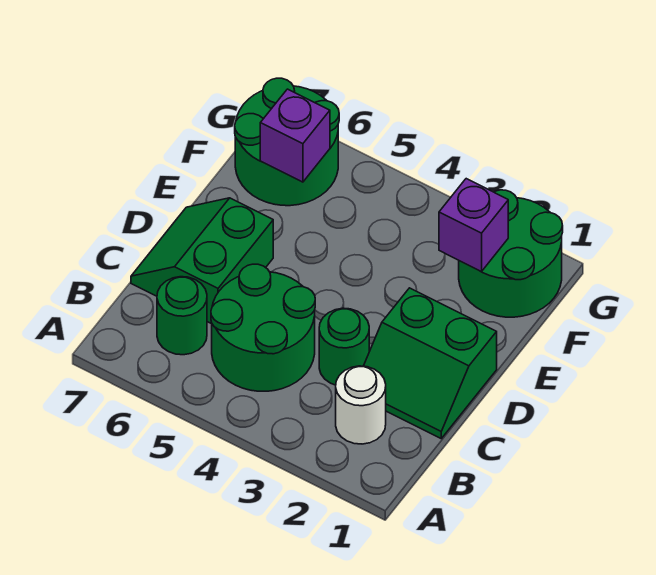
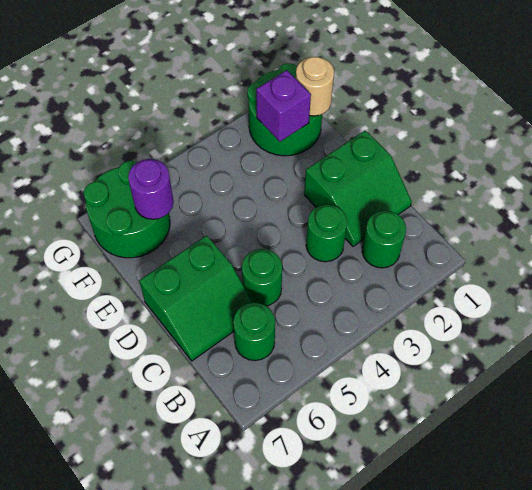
white 1x1 round brick [336,366,386,444] -> green 1x1 round brick [362,211,406,268]
green 2x2 round brick [211,264,315,391] -> green 1x1 round brick [242,249,282,306]
green 2x2 slope [131,198,273,324] -> green 2x2 slope turned to [139,236,252,361]
none -> tan 1x1 round brick [296,57,334,116]
purple 1x1 brick [260,89,330,182] -> purple 1x1 round brick [128,159,174,219]

